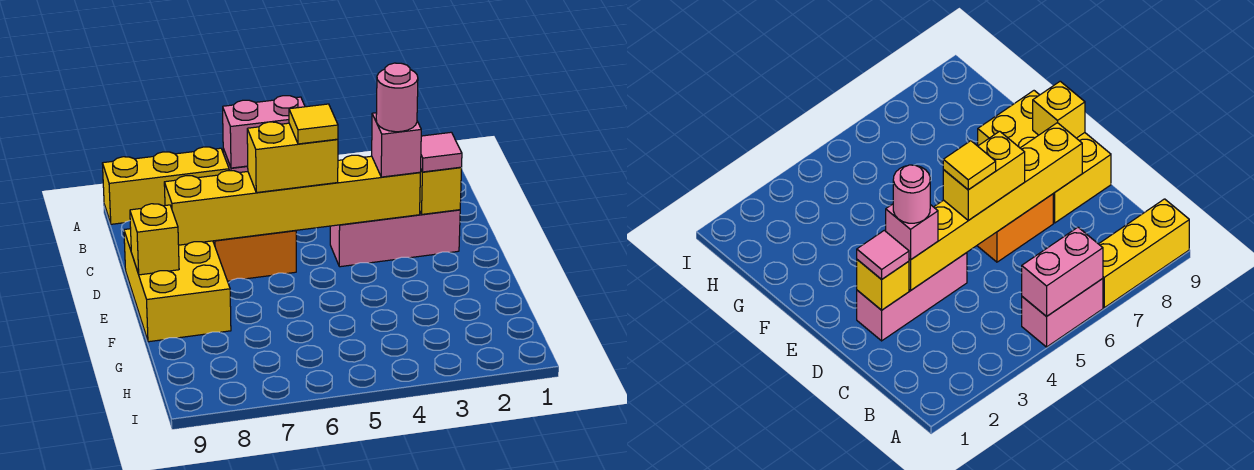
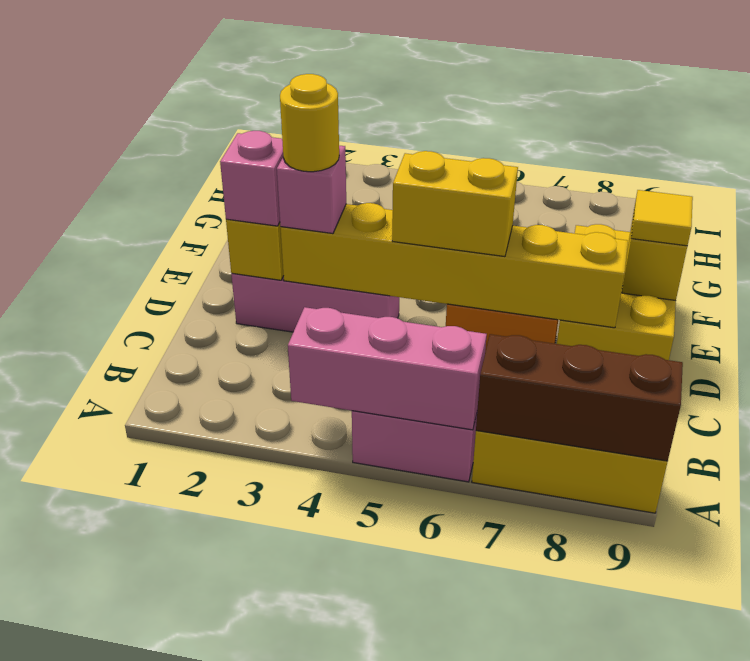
pink 1x2 brick [223,96,305,168] -> pink 1x3 brick [288,307,487,430]
none -> brown 1x3 brick [476,334,683,461]
pink 1x1 tile [421,132,462,172] -> pink 1x1 brick [220,131,283,226]
pink 1x1 round brick [376,63,418,132] -> yellow 1x1 round brick [280,74,339,172]
yellow 1x1 tile [289,104,338,144] -> yellow 1x1 tile moved to [631,190,693,246]

